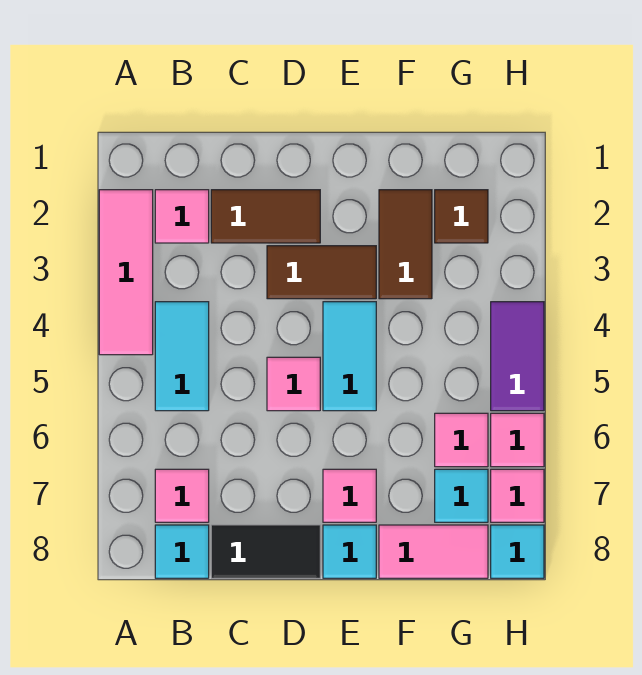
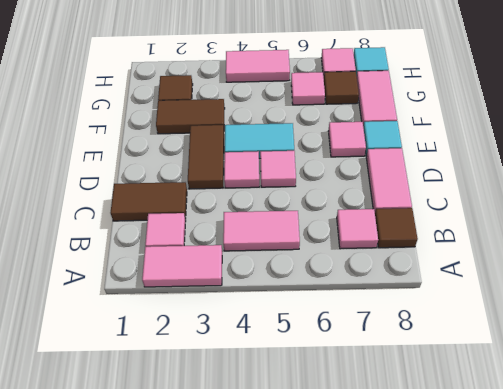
pink 1x3 tile [99,190,153,355] -> pink 1x2 tile [142,245,222,287]
cyan 1x2 tile [155,302,209,411] -> pink 1x2 tile [223,211,300,251]
cyan 1x1 tile [155,525,209,578] -> brown 1x1 tile [375,208,418,248]
brown 1x2 tile [211,190,320,243] -> brown 1x2 tile turned to [110,182,187,221]
black 1x2 tile [211,525,320,578] -> pink 1x2 tile [366,148,412,211]
cyan 1x1 tile [435,469,488,522] -> brown 1x1 tile [324,71,359,104]
purple 1x2 tile [491,302,544,411] -> pink 1x2 tile [226,50,290,82]
pink 1x1 tile [491,413,544,467] -> pink 1x1 tile moved to [224,152,259,188]

